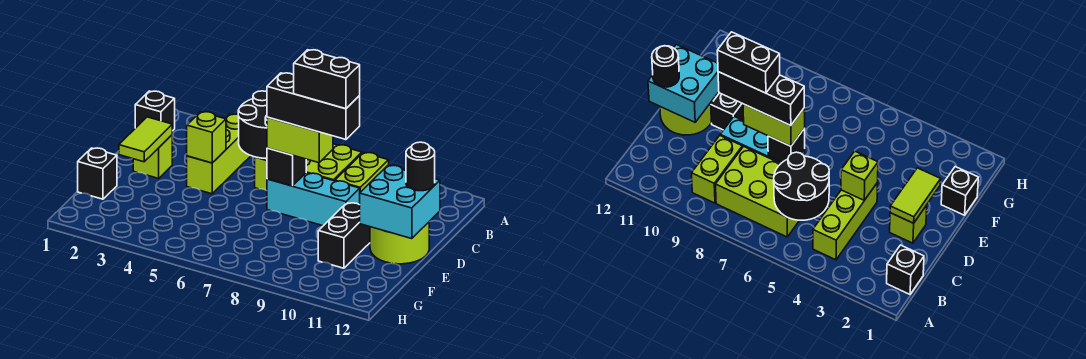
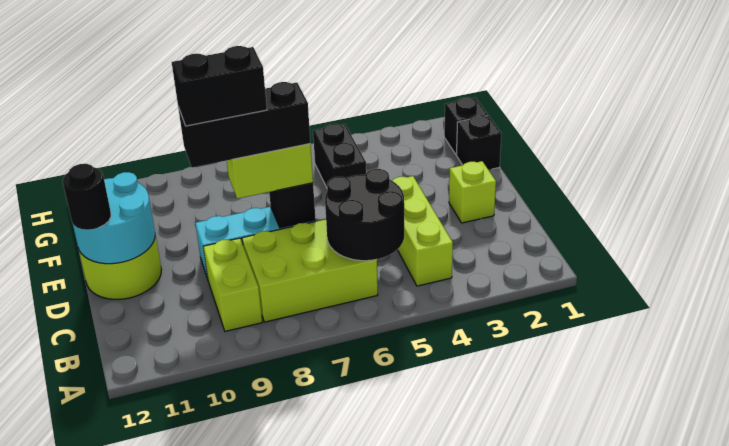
black 1x1 brick [135,91,175,131] -> black 1x1 brick moved to [444,97,488,155]
lime 1x2 tile [119,117,172,162] -> none
lime 1x1 brick [187,112,226,163] -> none
cyan 2x2 brick [360,165,440,239] -> cyan 2x2 round brick [73,172,155,264]
black 1x2 brick [318,203,370,268] -> black 1x2 brick moved to [313,124,366,187]

